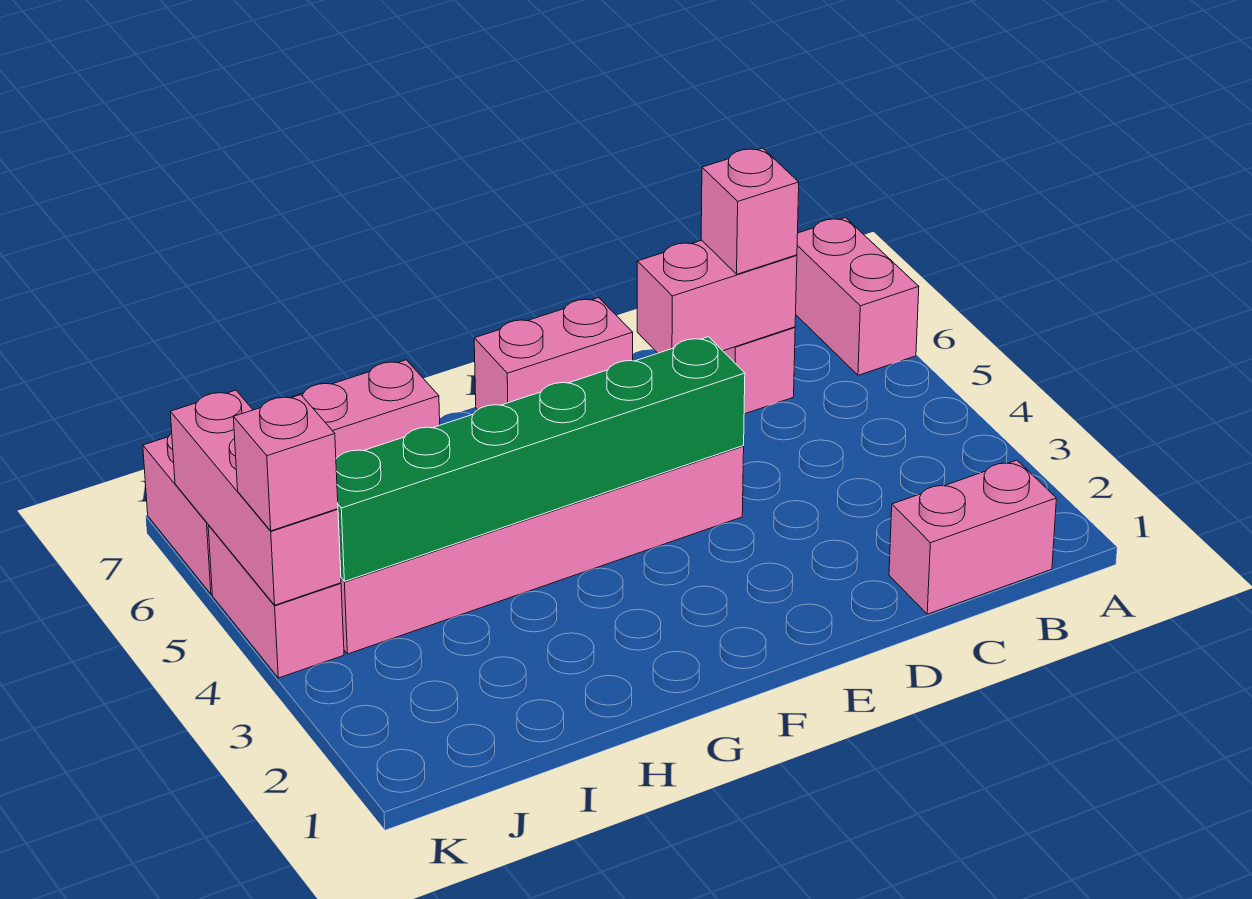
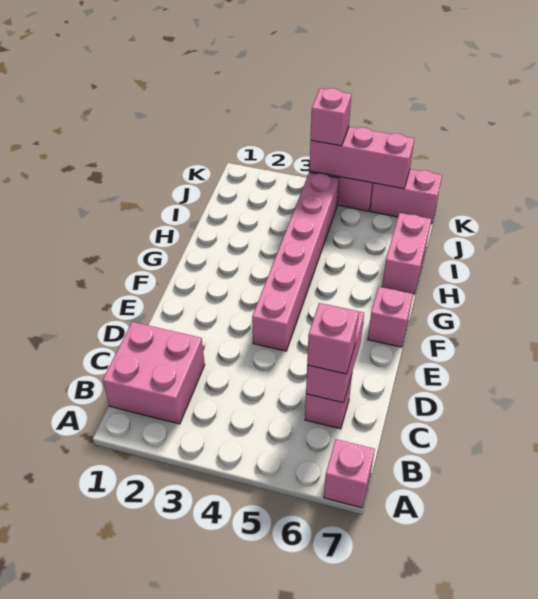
pink 1x2 brick [796,218,919,375] -> pink 1x1 brick [324,439,375,508]
pink 1x2 brick [889,460,1056,614] -> pink 2x2 brick [103,322,205,424]
green 1x6 brick [336,337,745,581] -> none
pink 1x2 brick [474,298,633,410] -> pink 1x1 brick [368,287,413,347]

